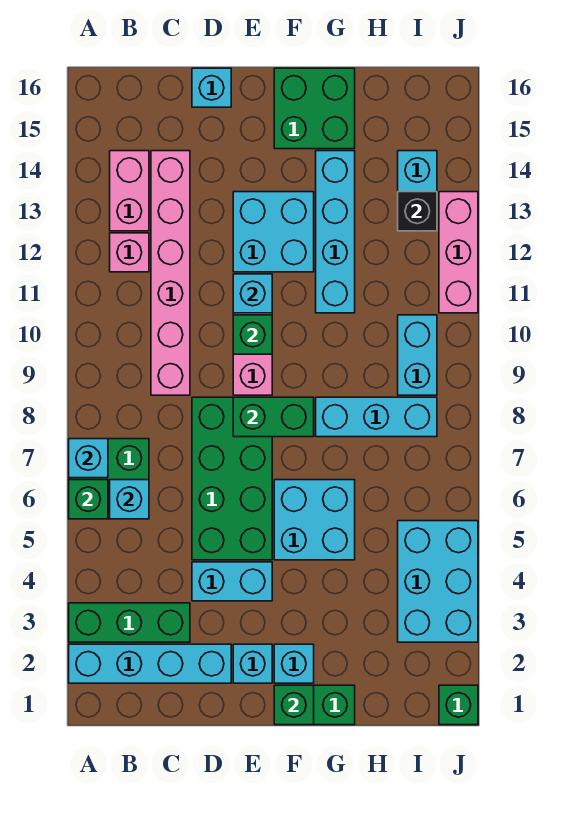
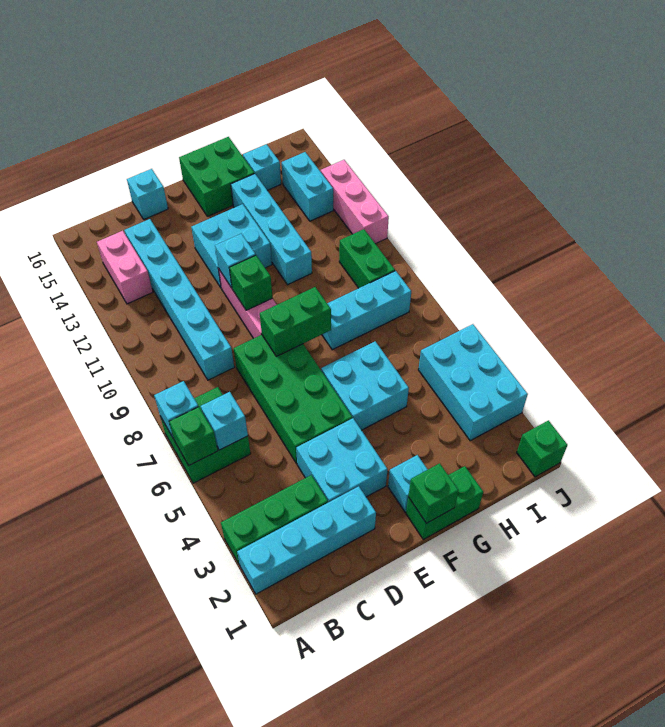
pink 1x1 brick [110,233,149,272] -> none
pink 1x6 brick [151,151,190,395] -> cyan 1x6 brick [124,219,234,380]
cyan 1x2 brick [192,562,272,601] -> cyan 2x2 brick [296,418,388,502]
cyan 1x1 brick [233,644,272,683] -> cyan 1x1 brick moved to [243,144,281,190]
cyan 1x2 brick [398,315,437,395] -> green 1x2 brick [339,229,395,288]
black 1x1 brick [398,192,437,231] -> none

